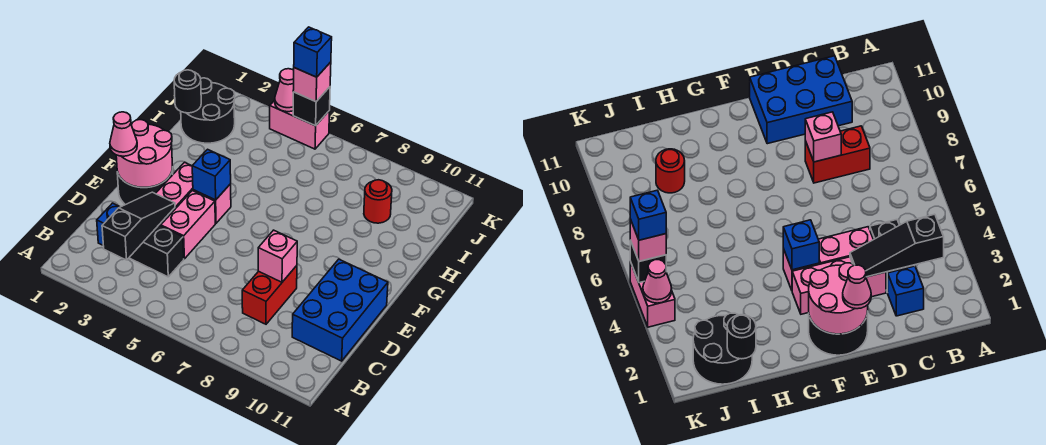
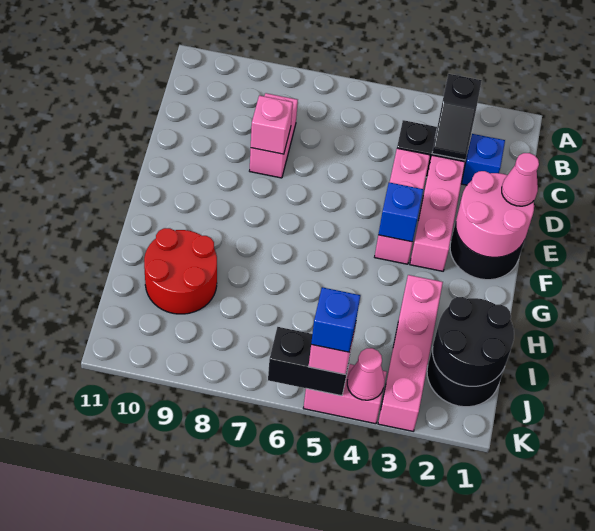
black 1x3 slope [102,192,175,260] -> black 1x2 slope [432,74,482,160]
red 1x2 brick [242,266,297,324] -> pink 1x2 brick [250,93,298,178]
blue 2x3 brick [292,259,388,361] -> none
none -> pink 1x4 brick [378,275,443,431]
black 1x1 round brick [174,70,201,113] -> black 2x2 round brick [433,297,514,386]
red 1x1 round brick [364,180,392,223] -> red 2x2 round brick [144,228,217,314]
black 1x1 brick [293,87,330,126] -> black 1x2 brick [268,327,352,396]

